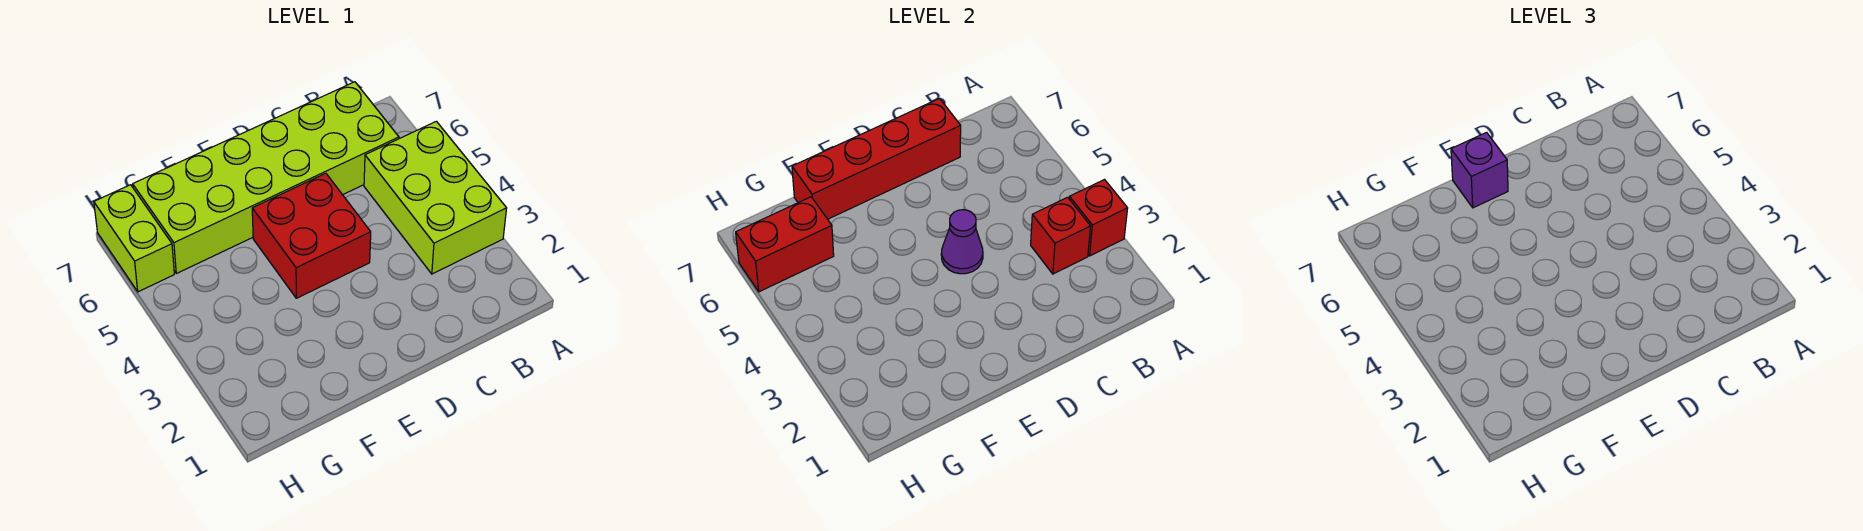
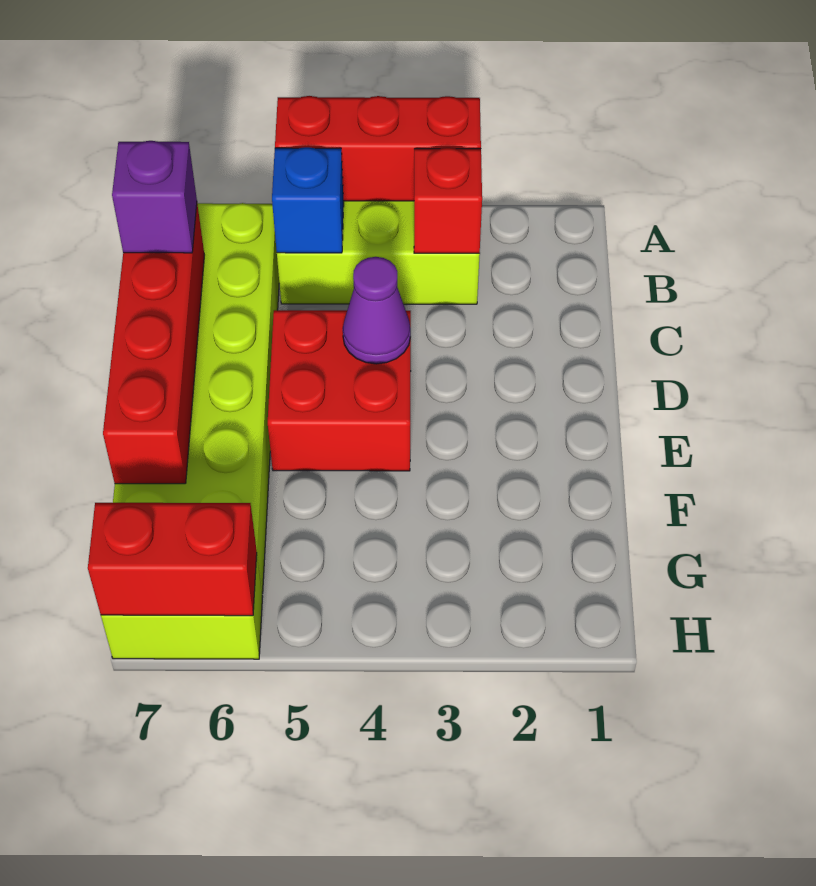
red 1x1 brick [1069,180,1128,256] -> red 1x3 brick [275,96,481,201]
none -> blue 1x1 brick [272,147,344,253]
purple 1x1 brick [1451,132,1508,208] -> purple 1x1 brick moved to [112,141,197,253]
red 1x2 brick [736,197,834,292] -> red 1x2 brick turned to [88,503,257,616]

